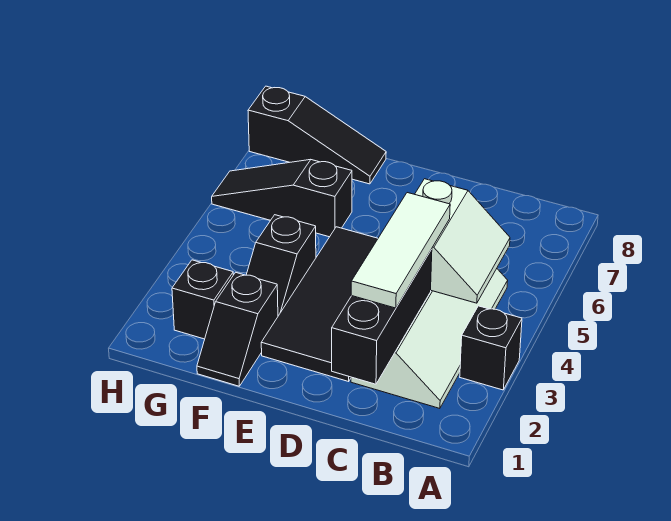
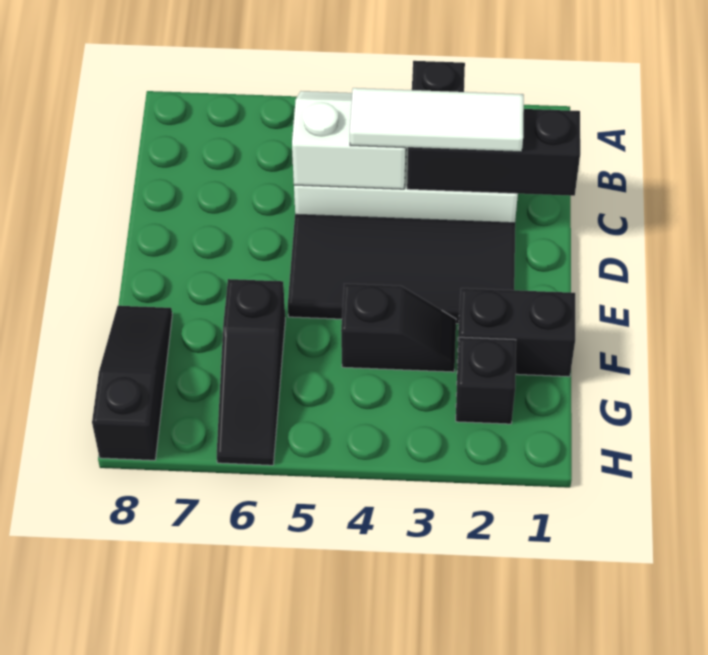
black 1x2 slope [197,272,278,386] -> black 1x2 brick [457,288,575,377]

